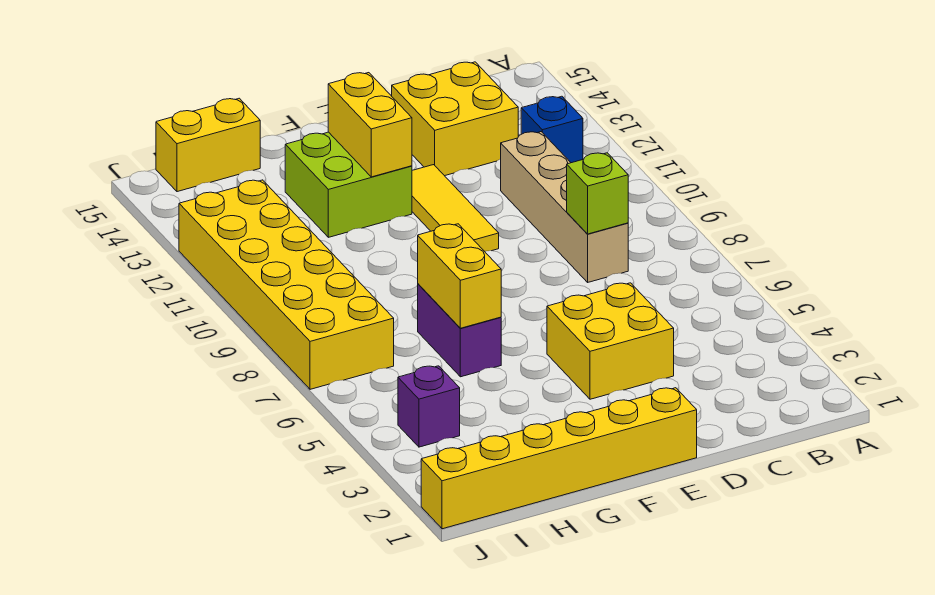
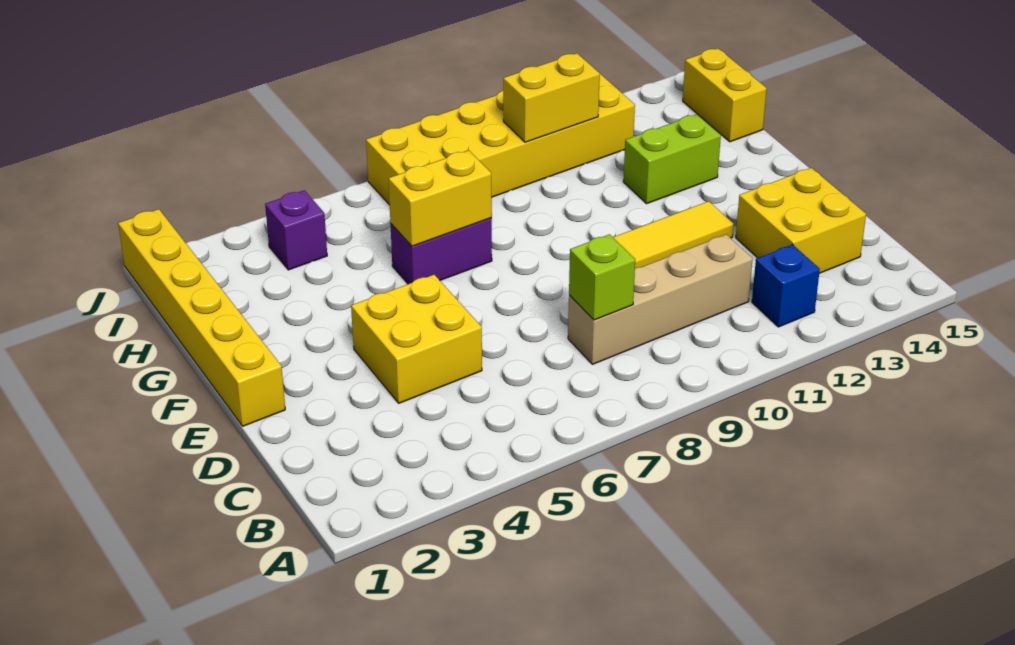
lime 2x2 brick [285,132,412,237] -> lime 1x2 brick [623,114,721,204]
yellow 1x2 brick [328,73,412,177] -> yellow 1x2 brick moved to [503,53,600,142]

